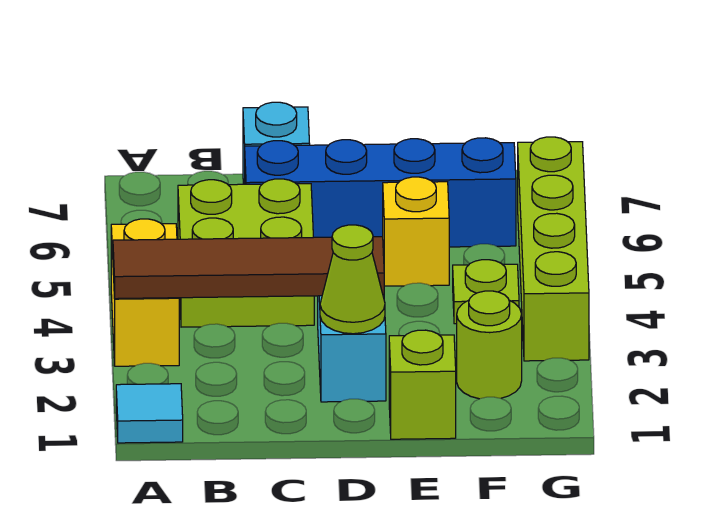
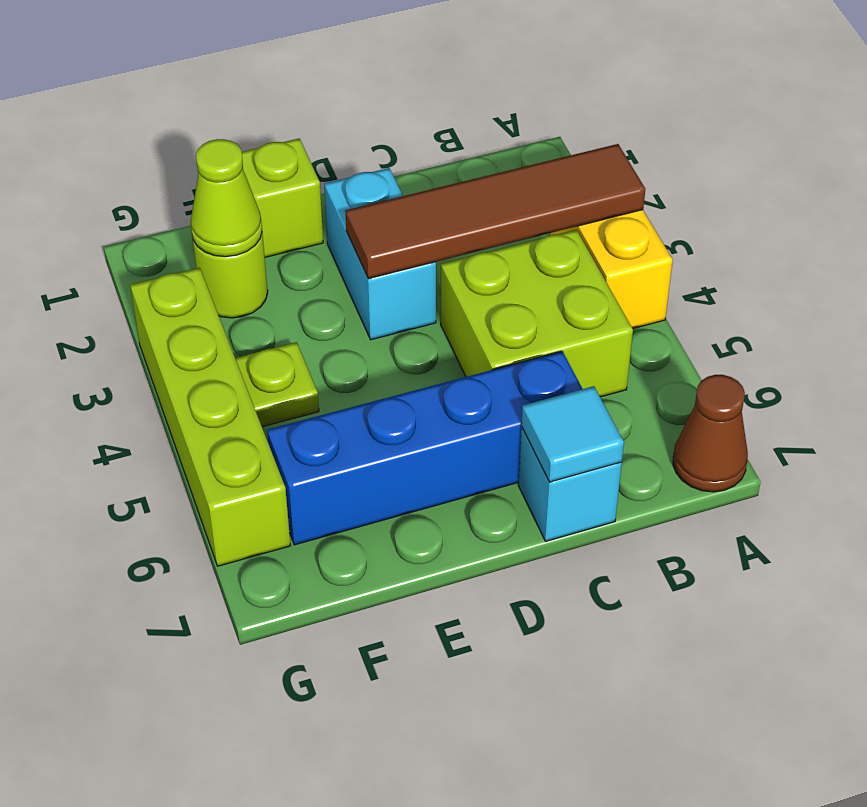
cyan 1x1 tile [116,384,183,443] -> cyan 1x1 tile moved to [521,386,624,482]
none -> brown 1x1 cone [673,375,748,492]
lime 1x1 cone [320,225,385,334] -> lime 1x1 cone moved to [191,139,262,257]
yellow 1x1 brick [383,177,449,286] -> none

